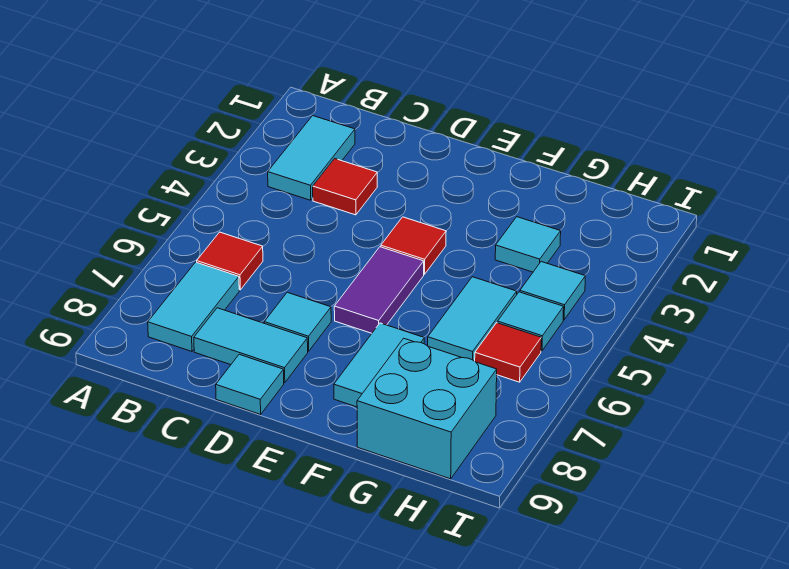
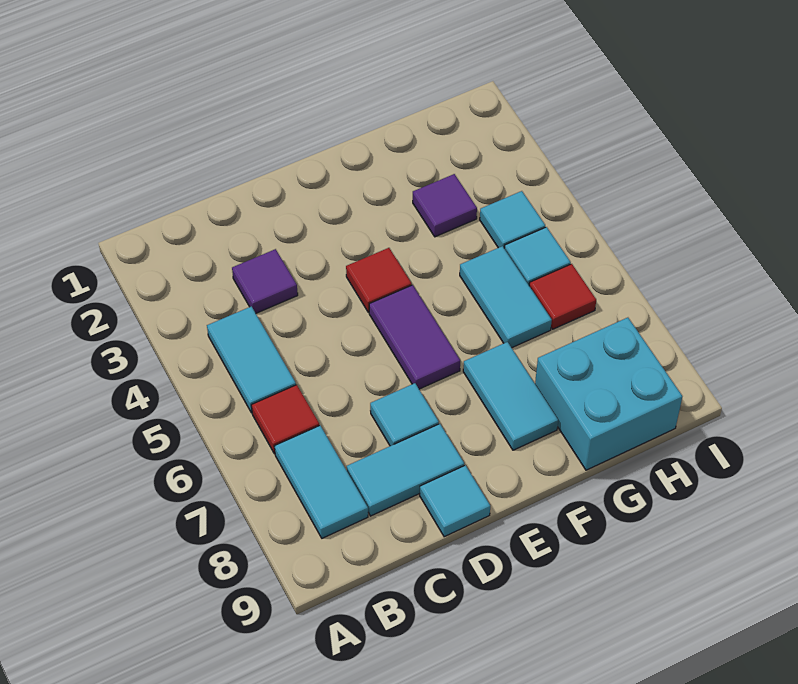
cyan 1x2 tile [268,116,355,200] -> cyan 1x2 tile moved to [207,306,296,413]
red 1x1 tile [313,159,377,215] -> purple 1x1 tile [232,249,298,313]
cyan 1x1 tile [495,217,561,272] -> purple 1x1 tile [413,174,477,237]

